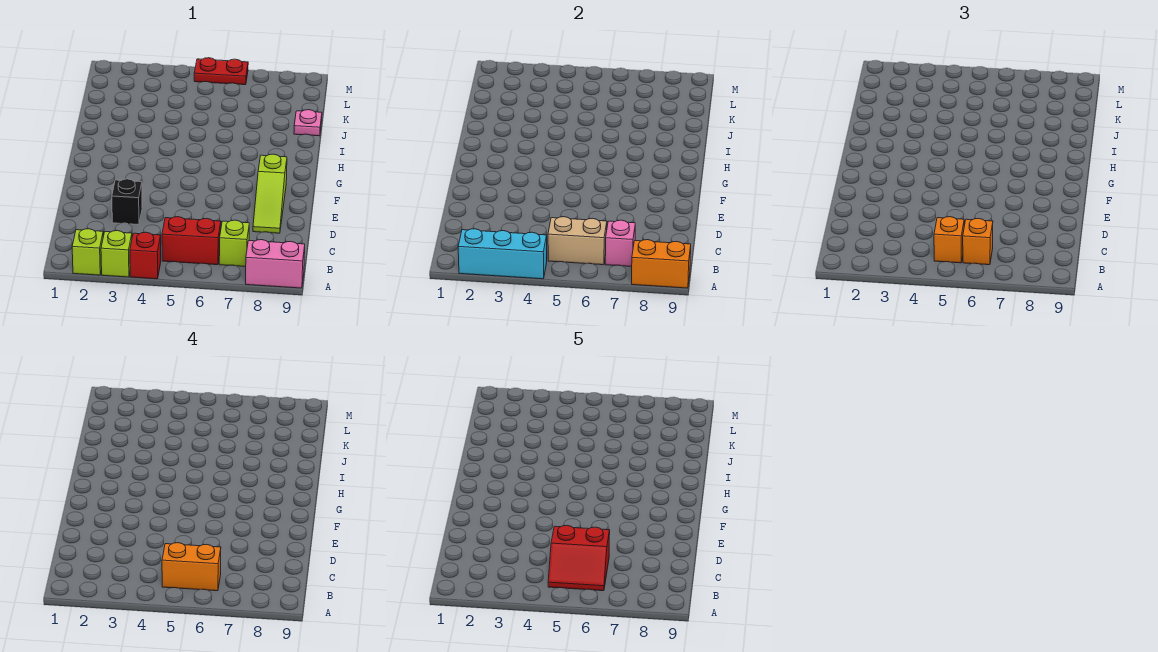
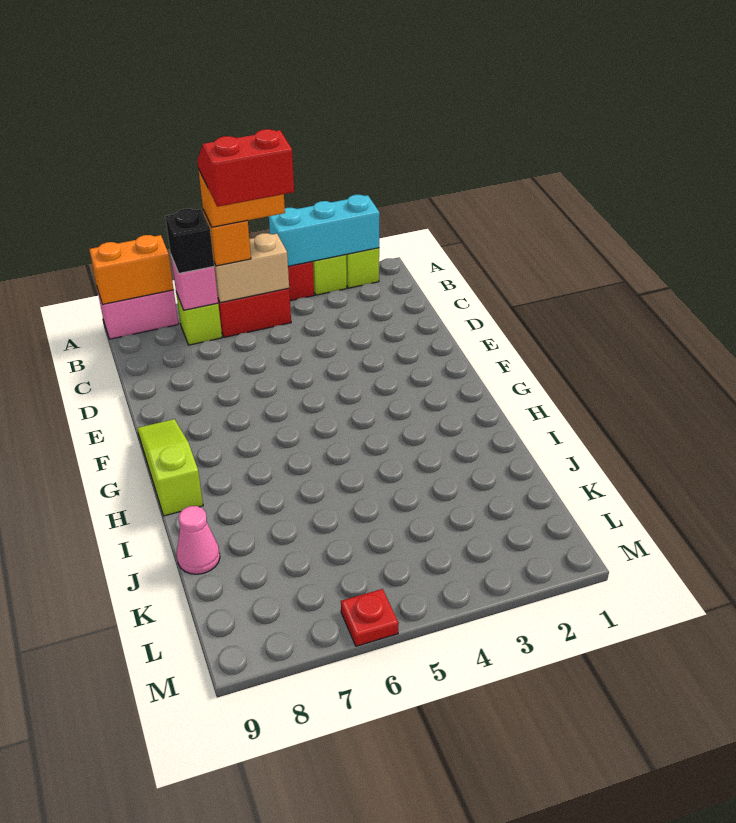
orange 1x1 brick [934,217,964,263] -> none
black 1x1 brick [112,179,142,225] -> black 1x1 brick moved to [165,209,214,274]
lime 1x3 slope [253,154,287,233] -> lime 1x3 slope moved to [137,419,203,516]
pink 1x1 plate [294,110,322,136] -> pink 1x1 cone [177,506,220,574]
red 1x2 plate [194,58,248,85] -> red 1x1 plate [341,589,399,646]

